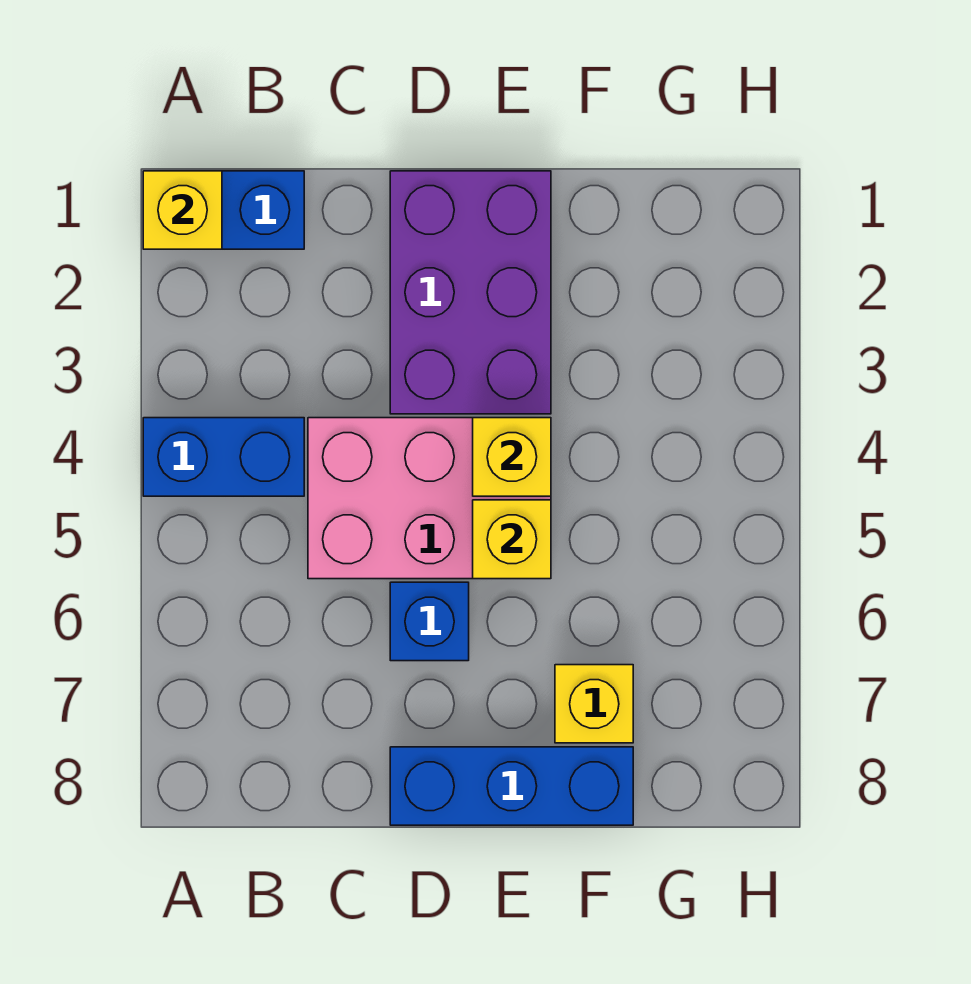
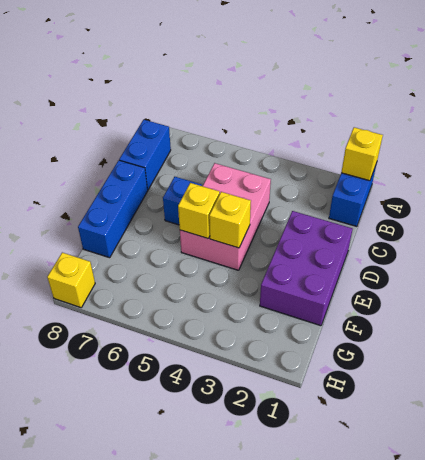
blue 1x2 brick [143,418,304,496] -> blue 1x2 brick moved to [119,120,171,190]
purple 2x3 brick [390,171,551,414] -> purple 2x3 brick turned to [260,211,352,326]
yellow 1x1 brick [555,665,633,743] -> yellow 1x1 brick moved to [47,253,95,308]

